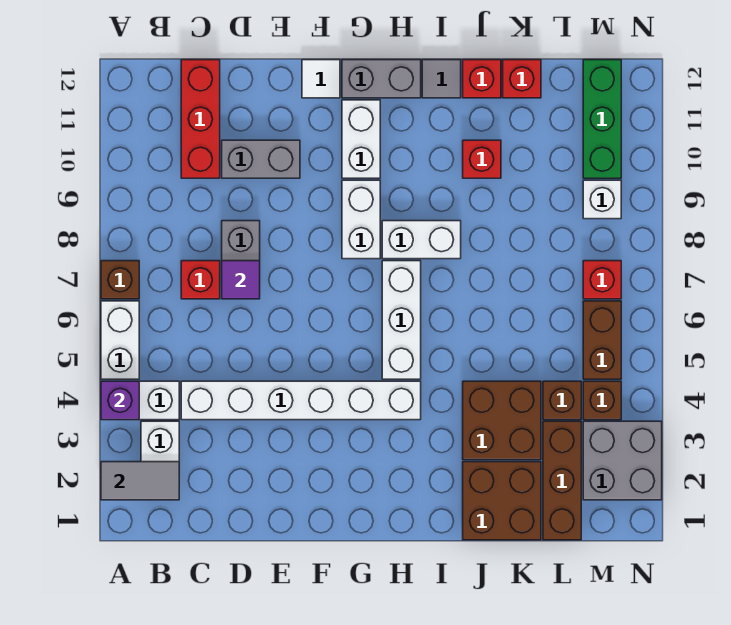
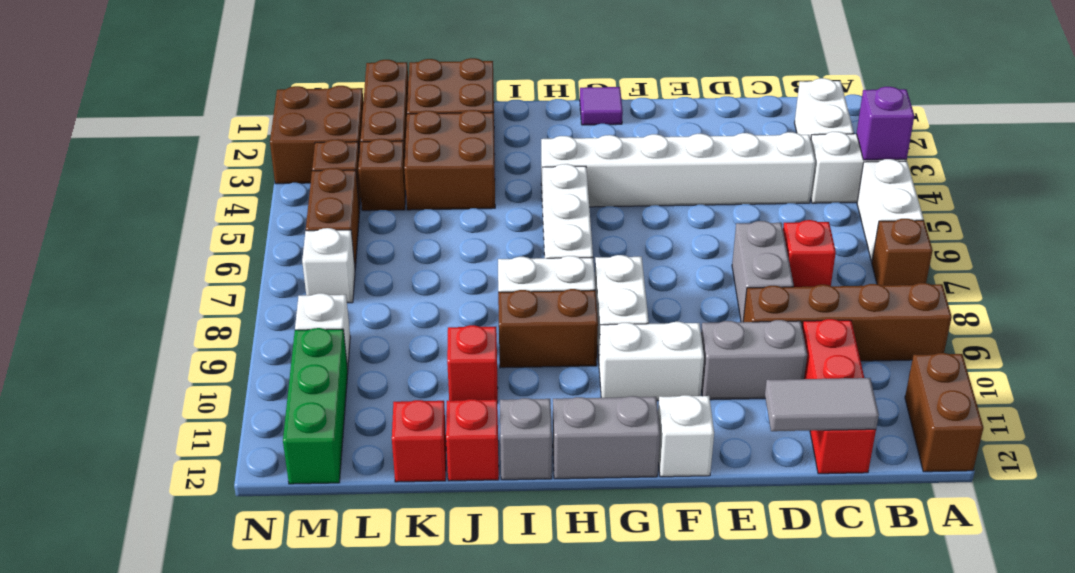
grey 1x2 tile [101,462,179,500] -> grey 1x2 tile moved to [765,378,879,431]
none -> brown 1x4 brick [743,283,952,361]
none -> brown 1x2 brick [905,353,983,472]
purple 1x1 tile [222,261,260,299] -> purple 1x1 tile moved to [580,87,623,125]
white 1x1 tile [302,60,340,98] -> white 1x1 brick [658,395,714,477]
white 1x2 brick [342,100,380,178] -> white 1x2 brick turned to [599,322,704,401]
none -> brown 1x2 brick [498,289,598,368]
grey 1x1 tile [422,60,461,98] -> grey 1x1 brick [500,398,552,480]
grey 2x2 brick [583,421,662,500] -> brown 2x2 brick [270,86,363,184]
red 1x1 brick [583,261,621,299] -> white 1x1 brick [302,228,355,303]

